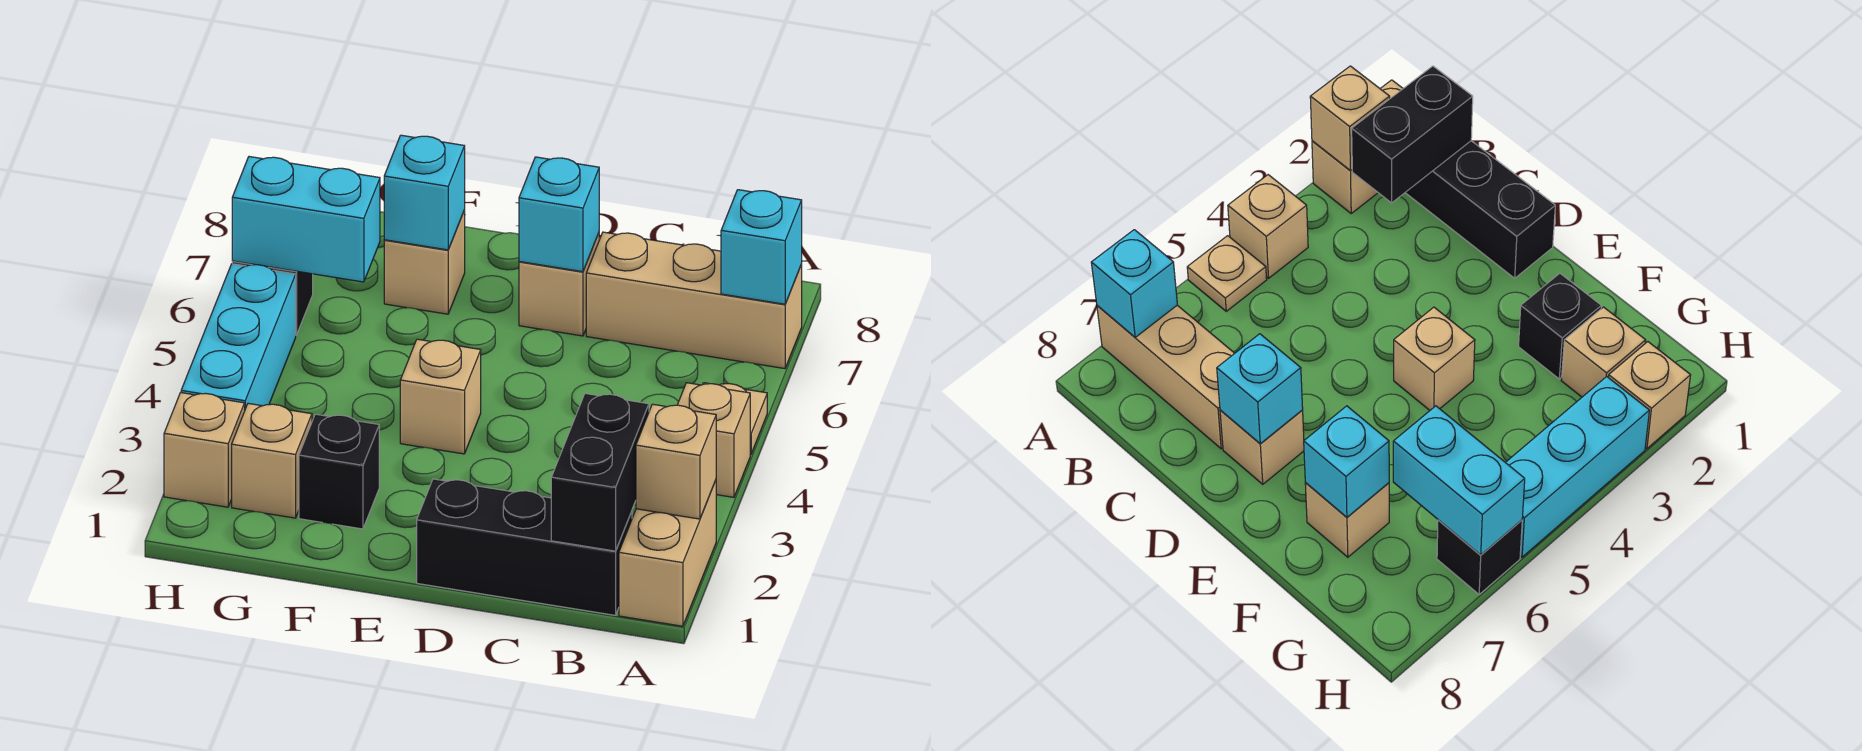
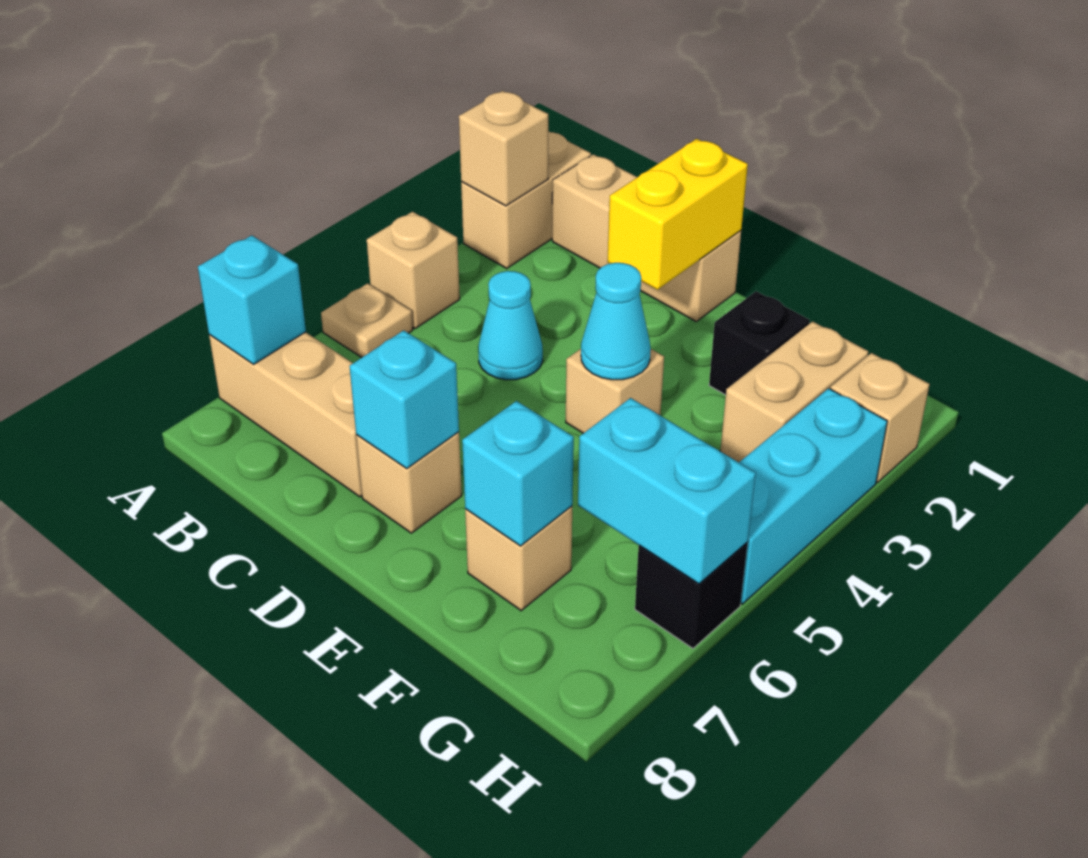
black 1x3 brick [417,479,632,615] -> tan 1x3 brick [552,154,741,321]
black 1x2 brick [551,393,649,551] -> none
none -> cyan 1x1 cone [478,271,543,380]
none -> yellow 1x2 brick [607,139,748,290]
none -> cyan 1x1 cone [581,263,651,380]
tan 1x1 brick [232,403,312,518] -> tan 1x2 brick [720,321,868,462]

